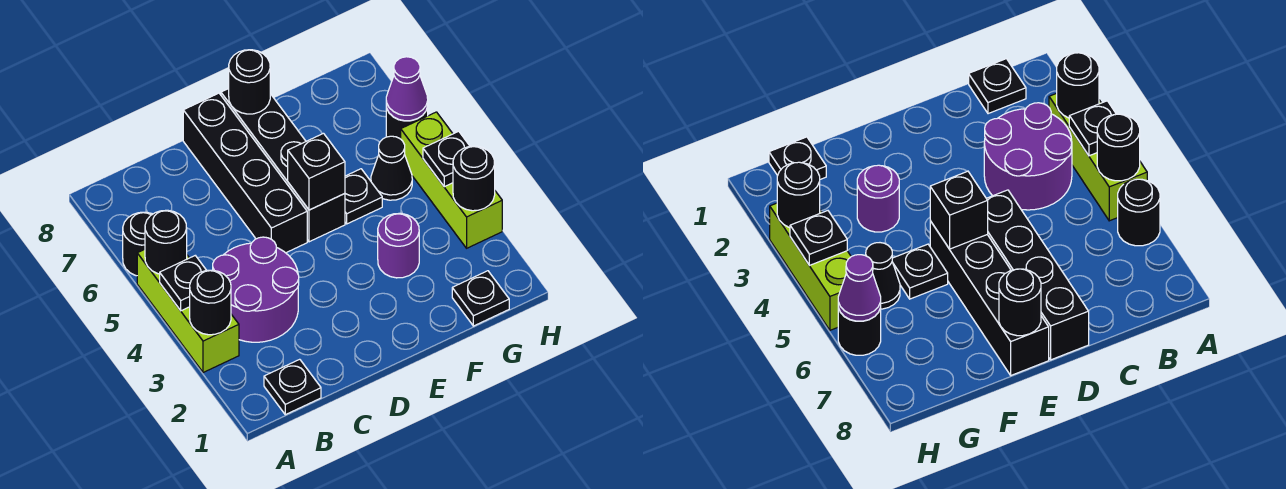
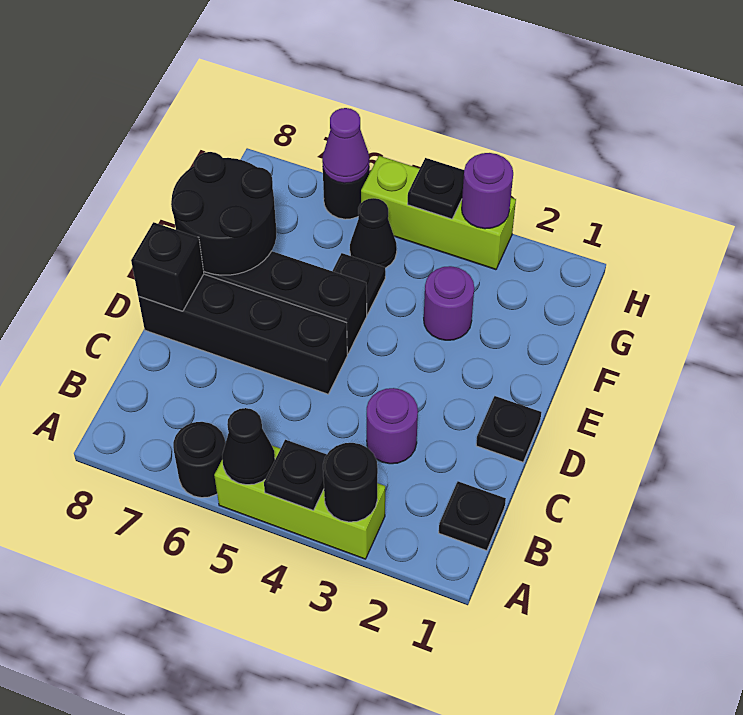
black 1x1 round brick [145,210,187,274] -> black 1x1 cone [222,408,275,485]
purple 2x2 round brick [213,237,299,342] -> purple 1x1 round brick [367,388,418,464]
black 1x1 brick [288,133,345,210] -> black 1x1 brick moved to [131,222,204,311]
black 1x1 round brick [229,50,270,114] -> black 2x2 round brick [171,152,276,275]
black 1x1 plate [452,271,509,326] -> black 1x1 plate moved to [476,396,541,462]
black 1x1 round brick [453,146,495,211] -> purple 1x1 round brick [462,153,513,229]

